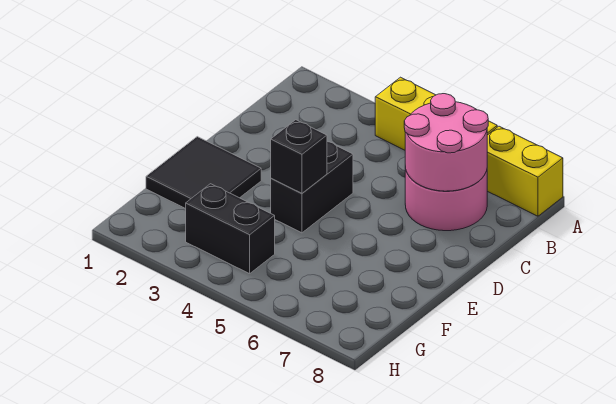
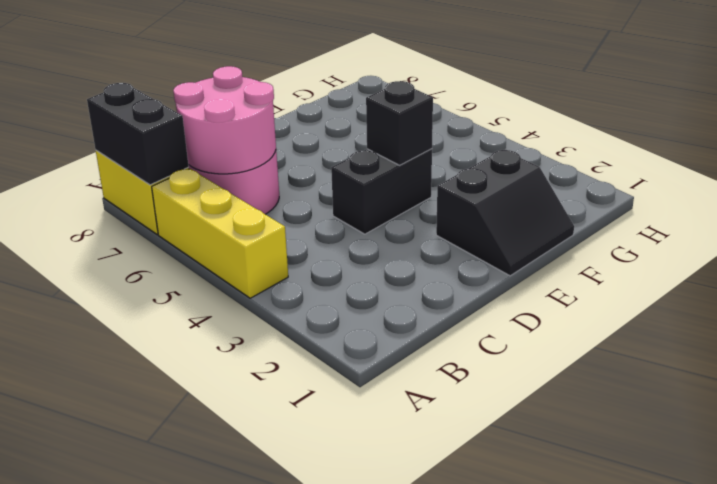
black 2x2 tile [146,137,261,209] -> black 2x2 slope [436,150,574,276]
black 1x2 brick [186,184,275,274] -> black 1x2 brick moved to [87,83,189,185]

